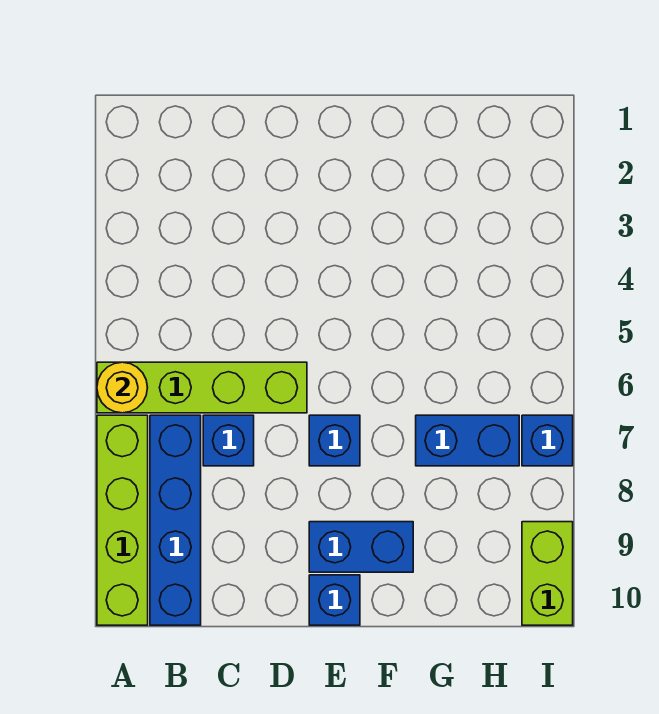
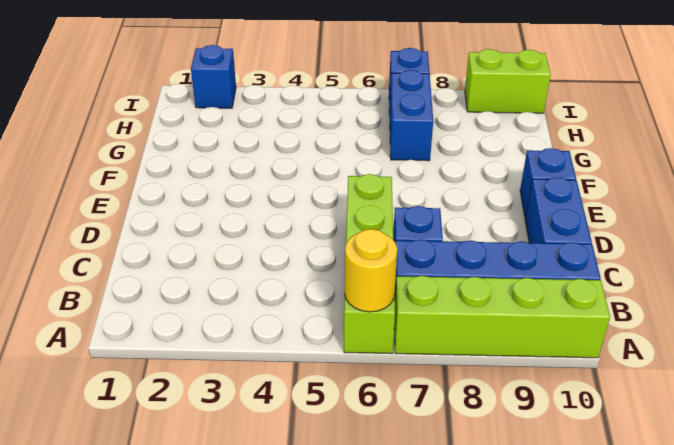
blue 1x1 brick [309,415,360,466] -> blue 1x1 brick moved to [191,45,236,108]
blue 1x2 brick [309,522,413,572] -> blue 1x2 brick moved to [525,177,592,244]

